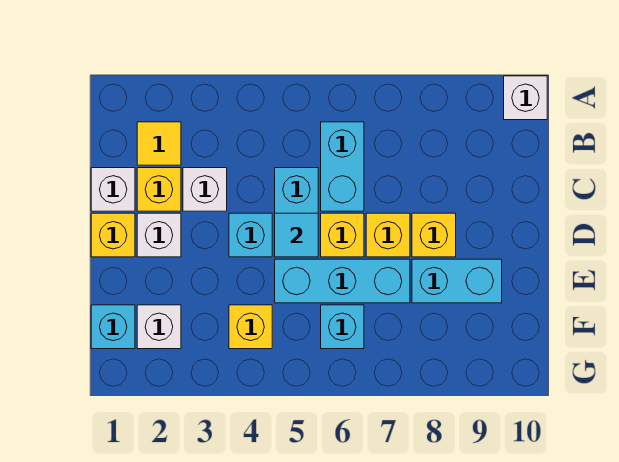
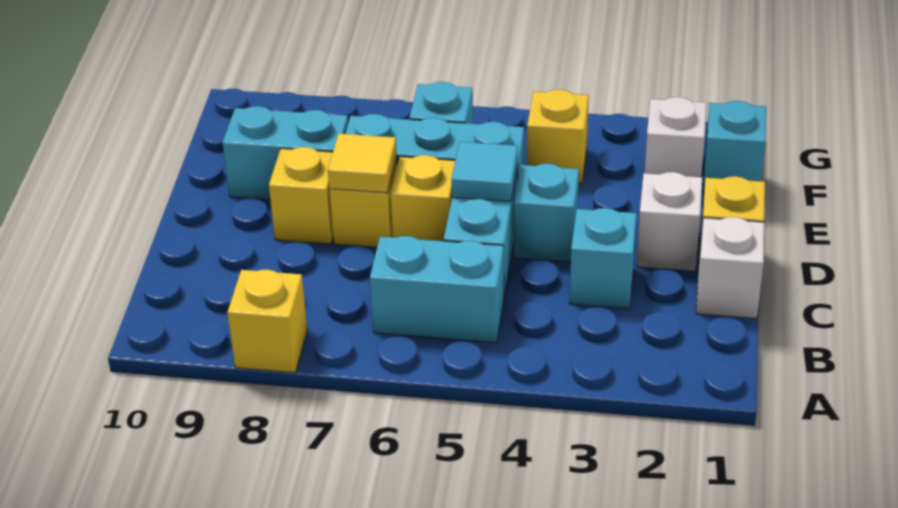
white 1x1 brick [504,76,547,120] -> none
yellow 1x1 tile [137,122,181,165] -> yellow 1x1 tile moved to [328,134,397,193]
cyan 1x2 brick [321,122,364,211] -> cyan 1x2 brick turned to [370,236,504,343]
yellow 1x1 brick [137,168,181,211] -> yellow 1x1 brick moved to [227,270,308,373]
white 1x1 brick [183,168,227,211] -> cyan 1x1 brick [570,208,637,309]

